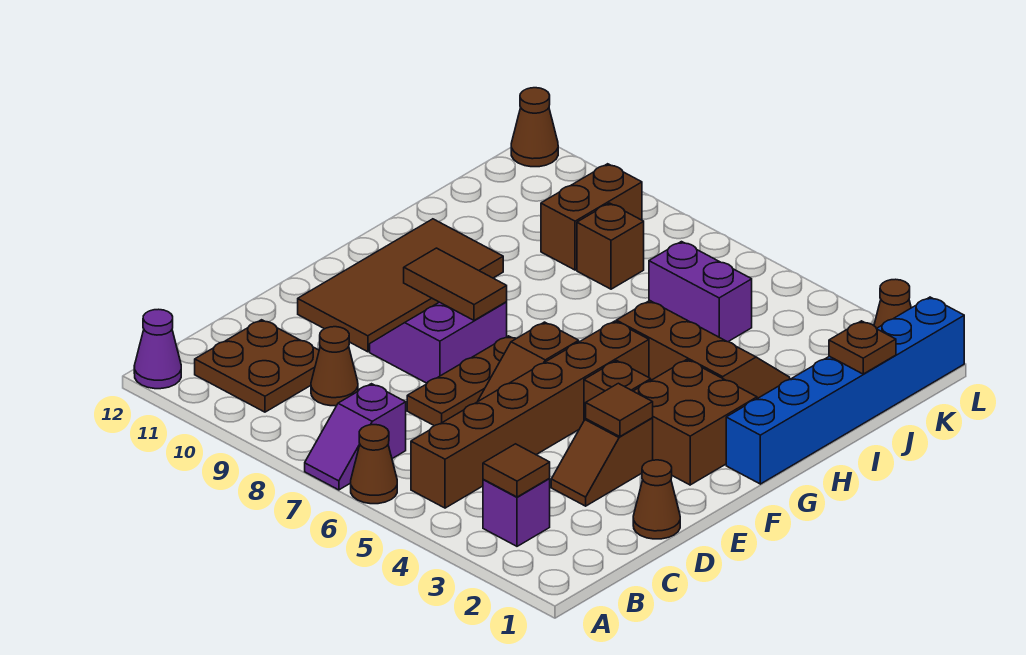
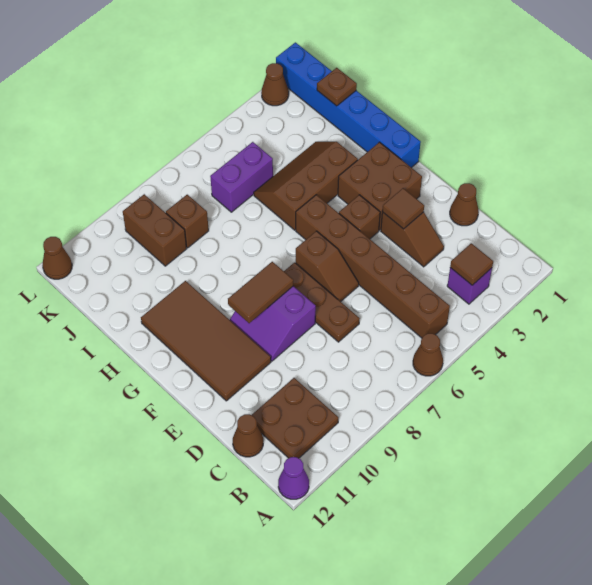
purple 1x2 slope [305,384,406,490] -> none
brown 1x1 cone [311,327,358,406] -> brown 1x1 cone moved to [233,414,263,457]

